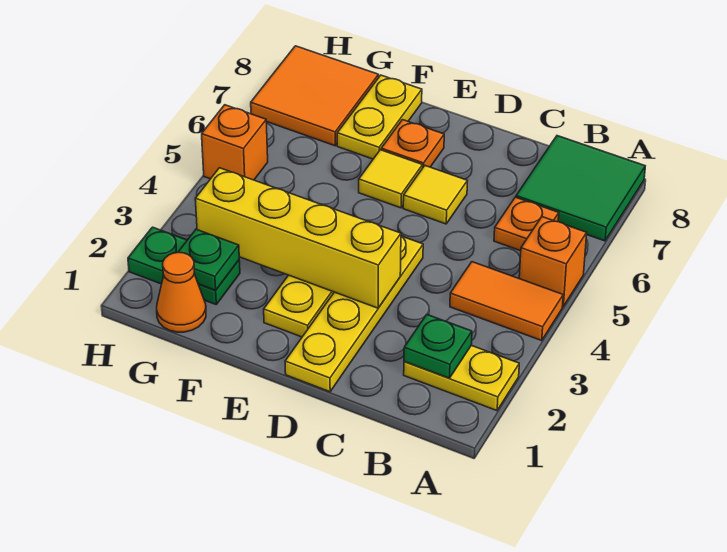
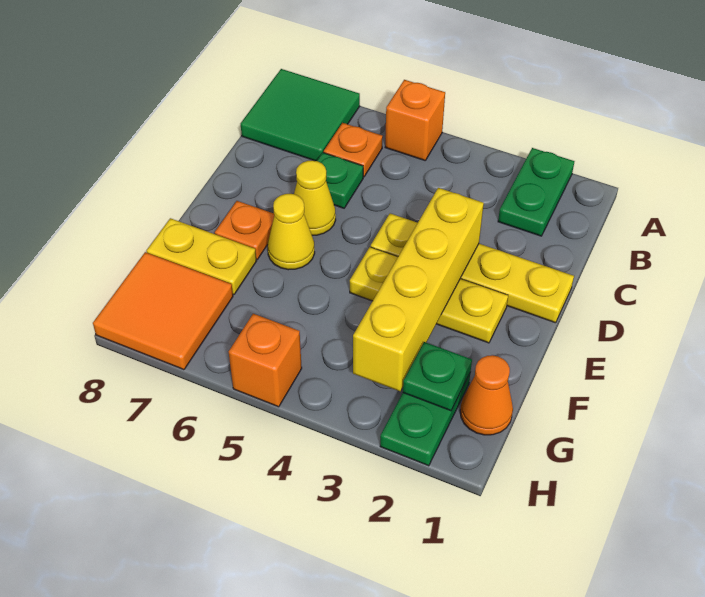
yellow 1x2 plate [404,345,519,411] -> green 1x2 plate [498,148,574,236]
orange 1x2 tile [450,262,563,340] -> none
green 1x1 plate [404,315,472,378] -> green 1x1 plate moved to [317,153,363,208]
yellow 1x1 tile [403,166,467,224] -> yellow 1x1 cone [294,160,336,235]
yellow 1x1 tile [359,150,423,208] -> yellow 1x1 cone [268,194,315,270]

